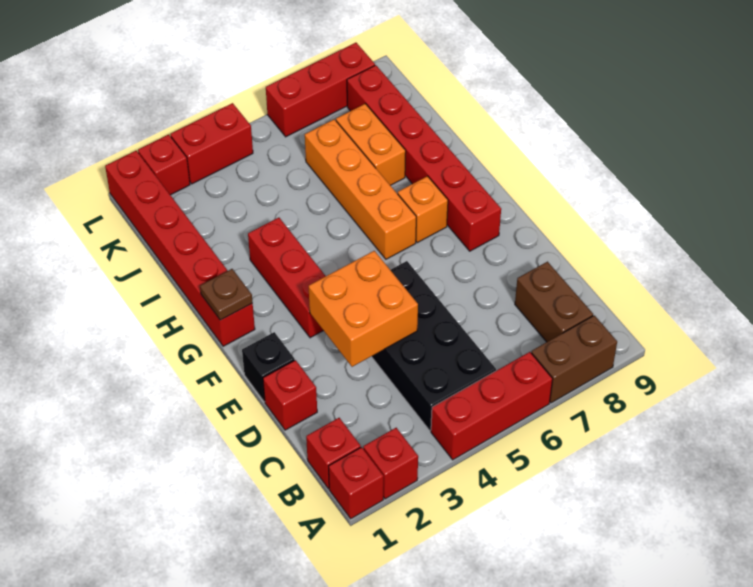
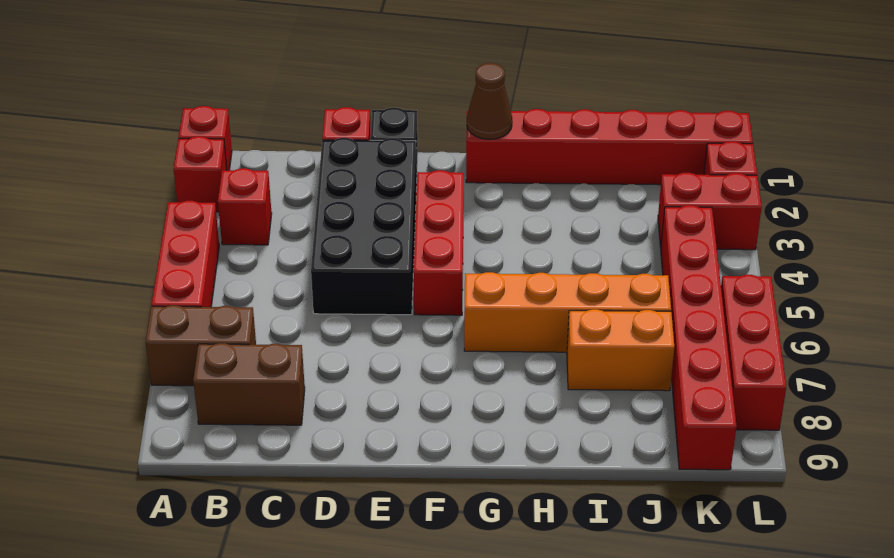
brown 1x2 brick [531,315,617,403] -> brown 1x2 brick turned to [146,305,256,386]
red 1x1 brick [306,418,361,489] -> red 1x1 brick moved to [218,168,272,245]
black 2x4 brick [371,261,496,431] -> black 2x4 brick turned to [311,138,417,315]
orange 2x2 brick [309,251,418,367] -> none
red 1x3 brick [248,218,326,338] -> red 1x3 brick turned to [414,170,464,315]
red 1x6 brick [347,65,501,251] -> red 1x6 brick turned to [661,205,737,470]
brown 1x1 plate [200,269,253,320] -> brown 1x1 cone [467,63,512,139]
orange 1x1 brick [398,176,448,243] -> none
red 1x2 brick [170,103,253,184] -> red 1x2 brick turned to [658,173,762,250]

